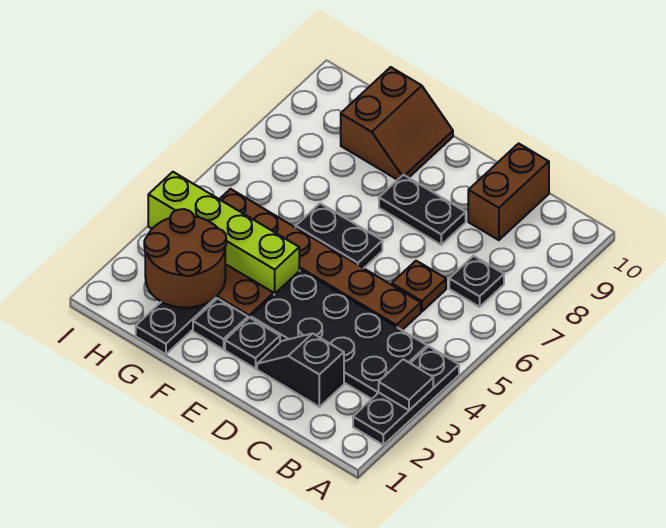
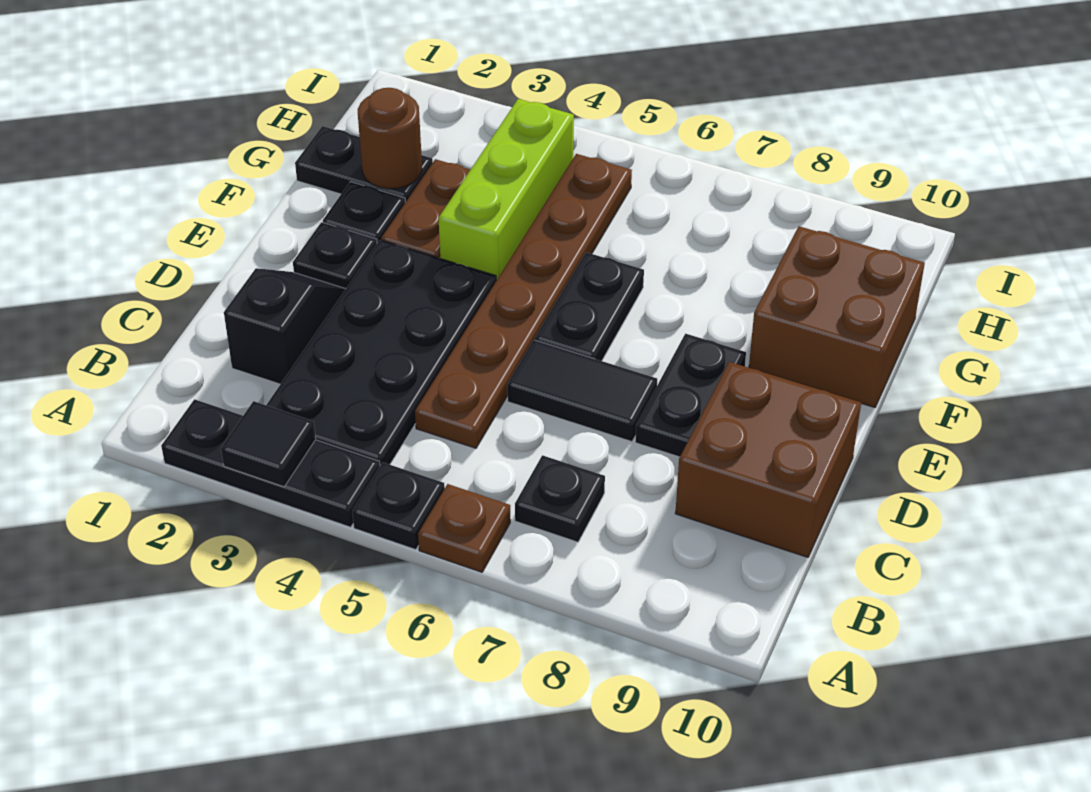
none -> black 1x1 plate [352,463,445,550]
brown 1x1 plate [392,261,446,312] -> brown 1x1 plate moved to [418,484,511,572]
brown 1x2 brick [468,143,549,240] -> brown 2x2 brick [675,362,861,557]
none -> black 1x2 tile [507,340,657,442]
lime 1x4 brick [148,172,299,294] -> lime 1x3 brick [438,99,574,280]
brown 2x2 slope [341,67,453,180] -> brown 2x2 brick [749,226,925,408]
brown 2x2 round brick [144,209,226,308] -> brown 1x1 round brick [358,88,422,189]

